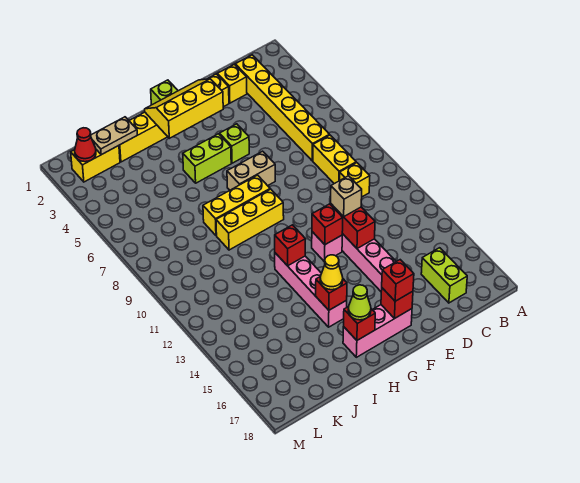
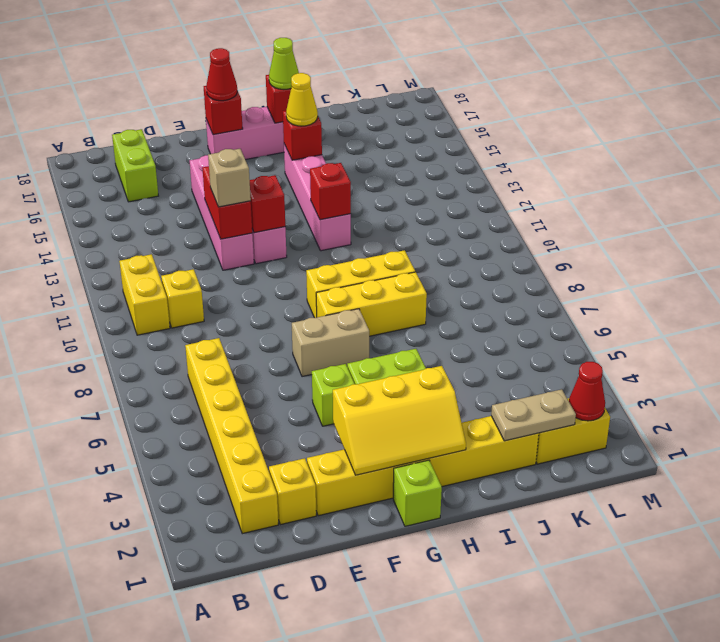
yellow 1x2 brick [313,135,356,184] -> yellow 1x2 brick moved to [119,254,170,335]
red 1x1 brick [382,260,414,301] -> red 1x1 cone [206,48,237,101]

